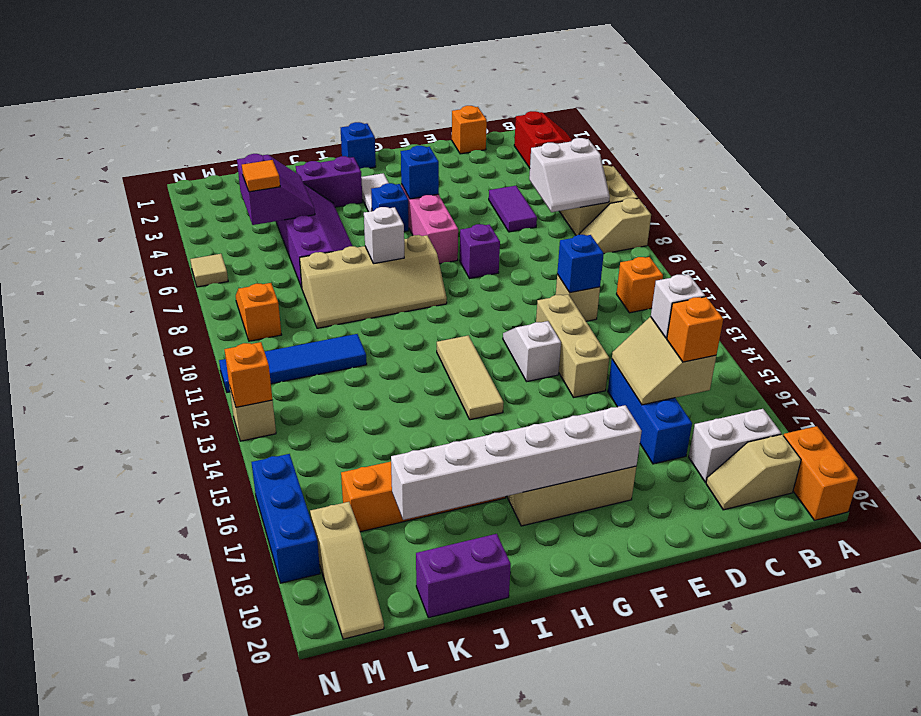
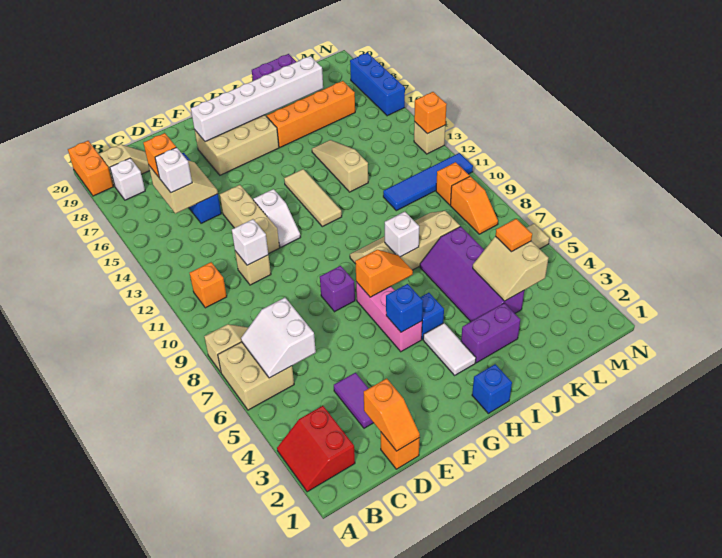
white 2x2 slope [529,138,610,212] -> white 2x2 slope turned to [241,298,316,378]
white 1x2 brick [689,409,781,482] -> white 1x1 brick [110,158,145,200]
none -> orange 1x2 slope [364,378,420,451]
purple 1x2 tile [489,186,537,232] -> purple 1x2 tile moved to [334,373,373,428]
blue 1x1 brick [557,235,604,293] -> white 1x1 brick [232,219,268,265]
none -> orange 1x2 slope [355,250,413,297]
purple 2x2 slope [237,154,315,225] -> tan 2x2 slope [473,236,548,301]
none -> orange 1x1 brick [436,162,470,205]
tan 1x3 slope [310,502,384,639] -> tan 1x3 slope moved to [312,140,368,192]

